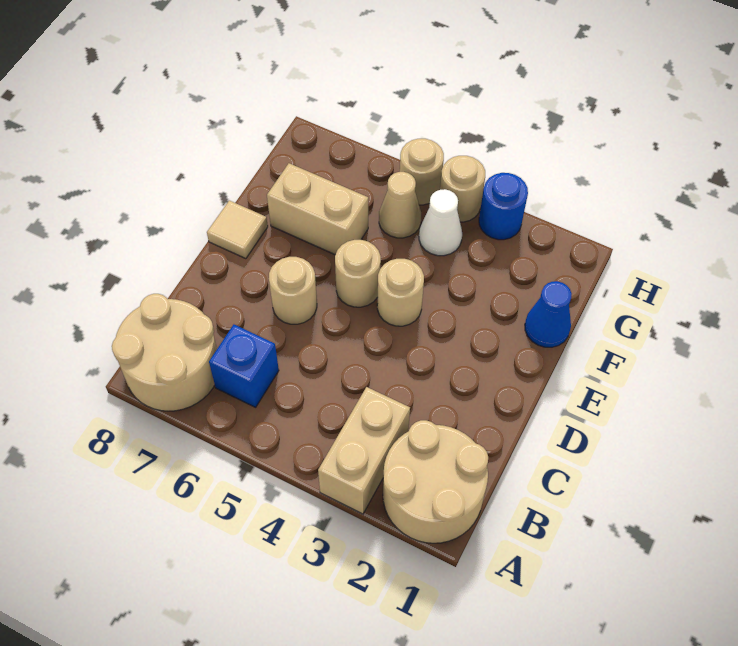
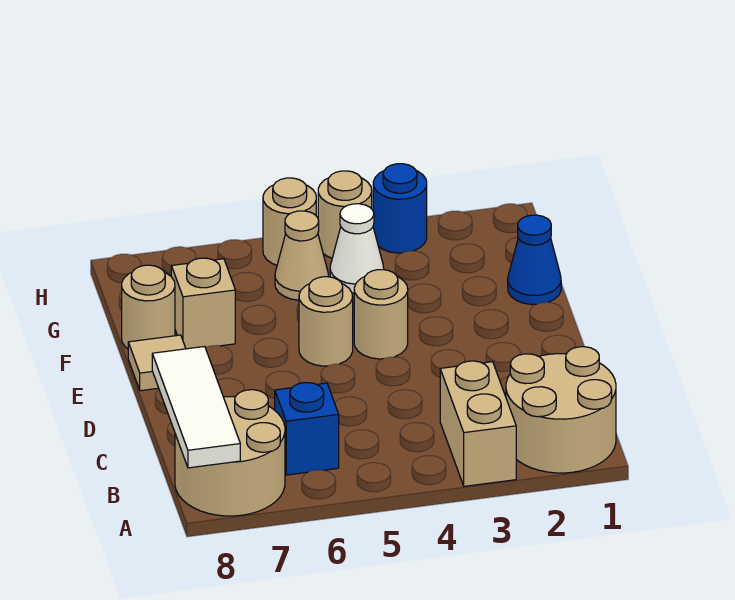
none -> white 1x3 tile [152,346,240,468]
tan 1x1 round brick [269,257,317,324] -> tan 1x1 round brick moved to [122,265,175,349]
tan 1x2 brick [267,163,368,255] -> tan 1x1 brick [171,258,235,349]

